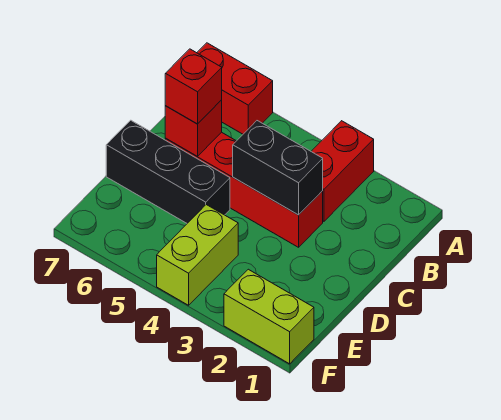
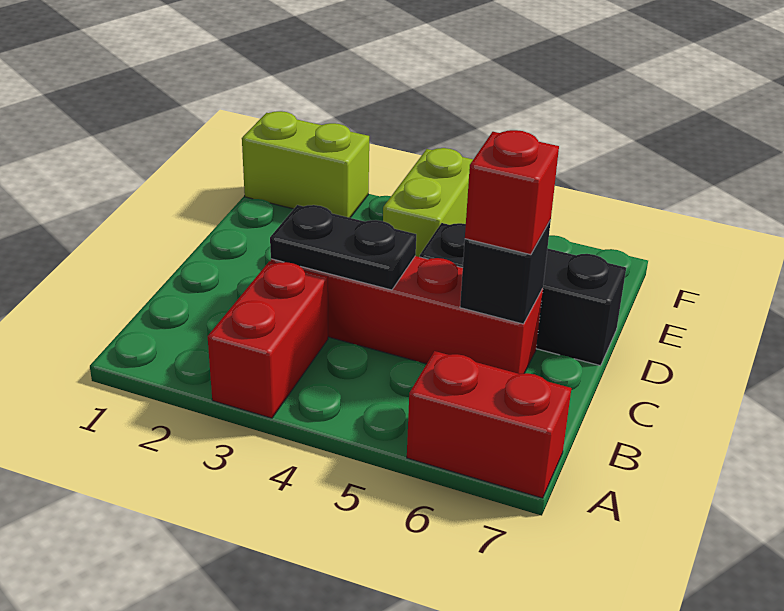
black 1x2 brick [233,121,323,215] -> black 1x2 plate [270,205,416,290]
red 1x1 brick [165,100,222,156] -> black 1x1 brick [460,220,551,324]

